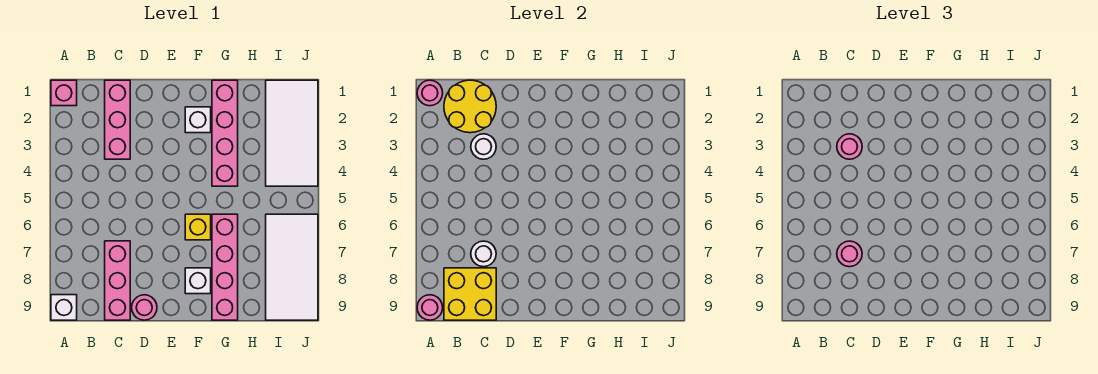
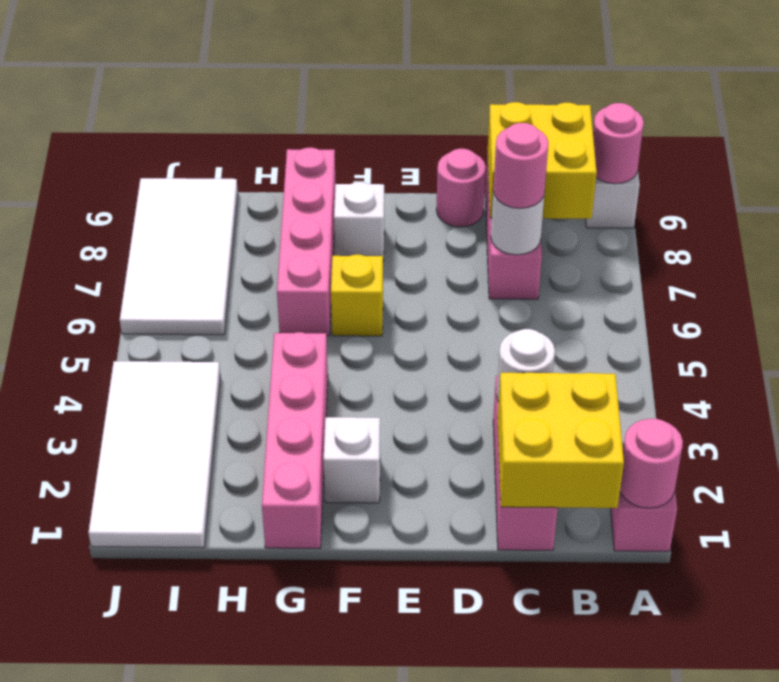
yellow 2x2 round brick [444,80,496,133] -> yellow 2x2 brick [497,373,624,508]
pink 1x1 round brick [837,134,862,159] -> none

